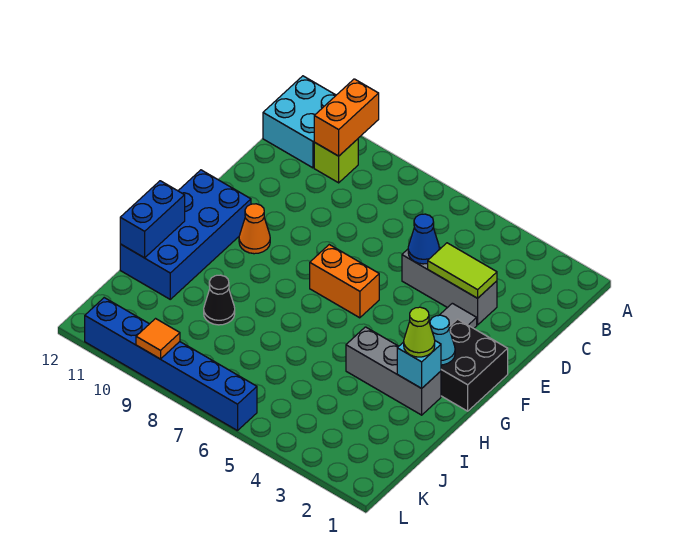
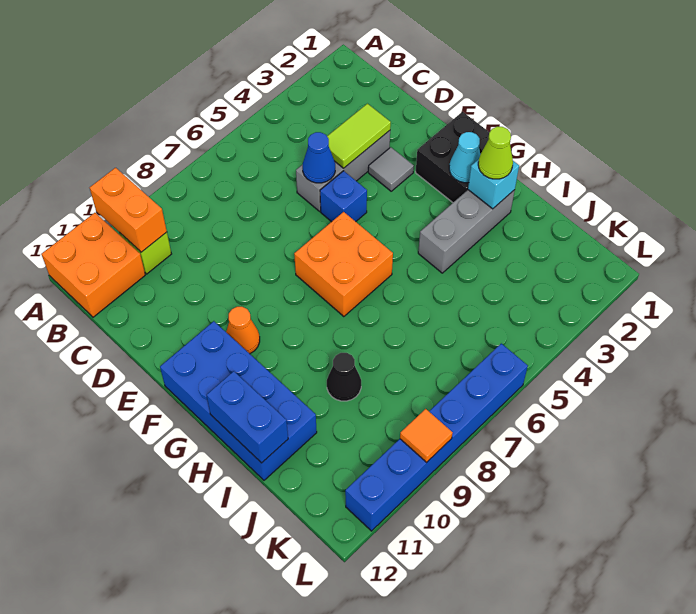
cyan 2x2 brick [263,76,336,168] -> orange 2x2 brick [41,213,145,317]
none -> blue 1x1 brick [320,171,367,222]
orange 1x2 brick [310,245,379,318] -> orange 2x2 brick [294,212,393,317]

